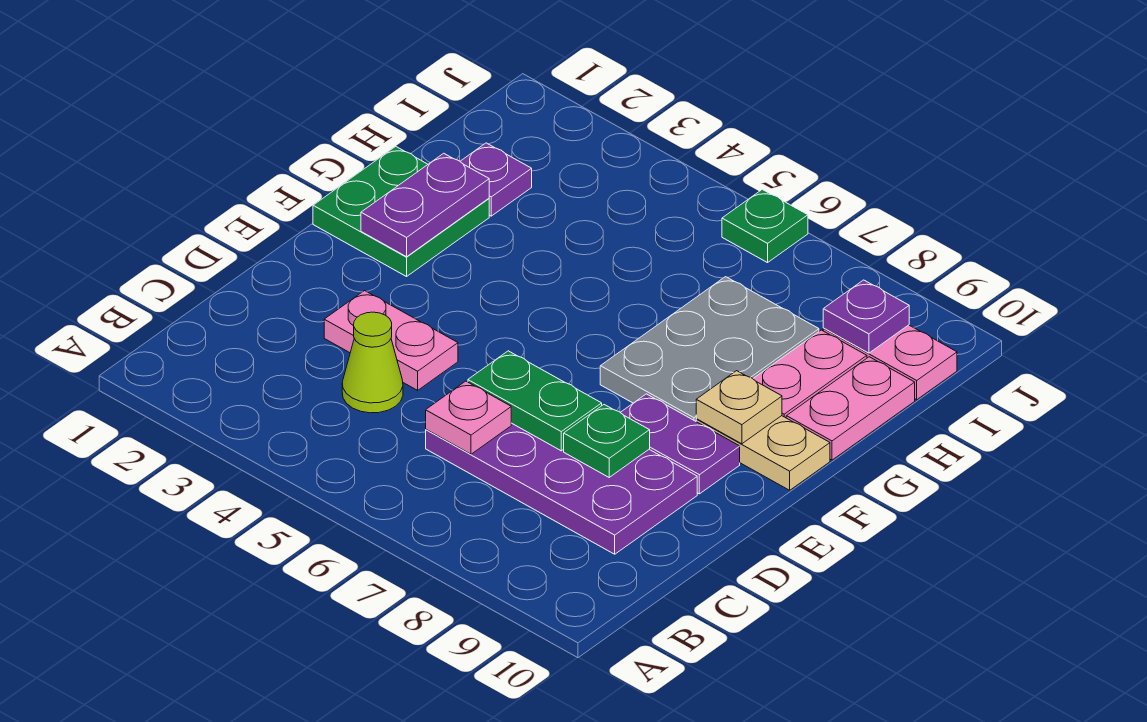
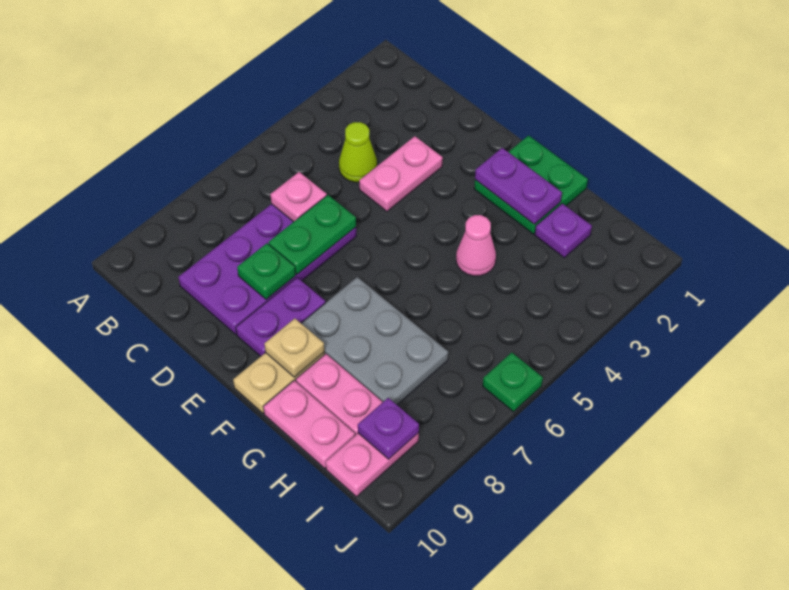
none -> pink 1x1 cone [456,215,496,276]

